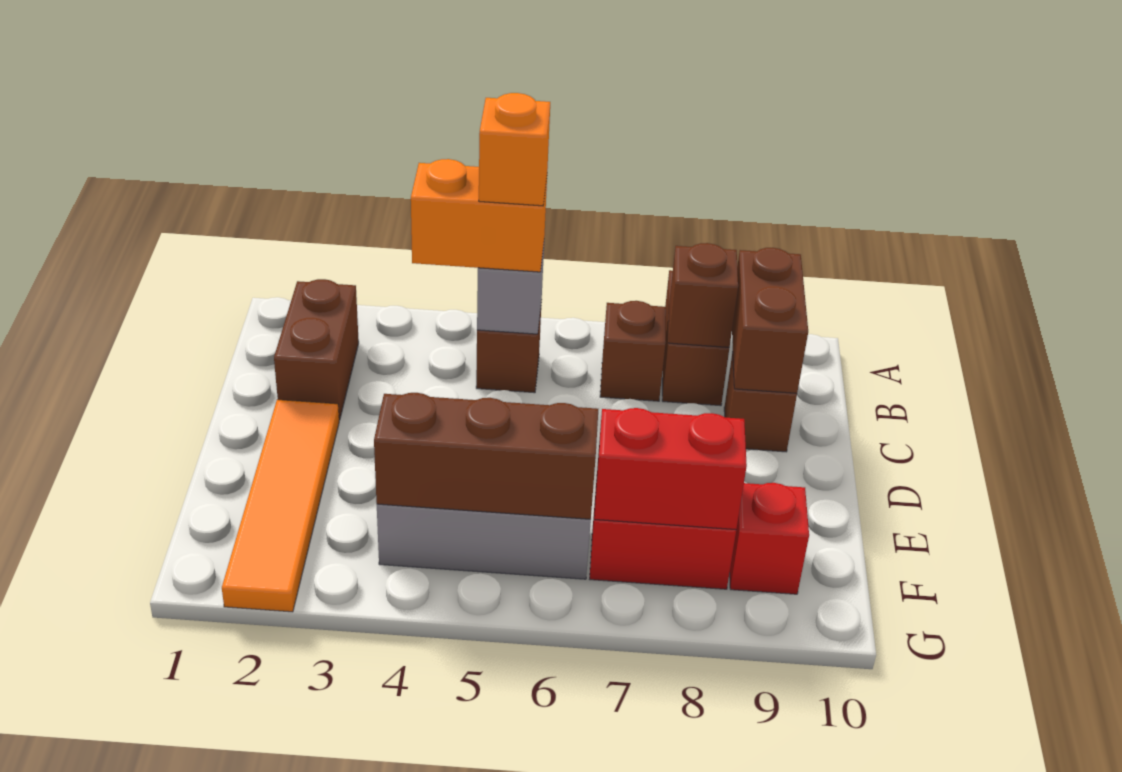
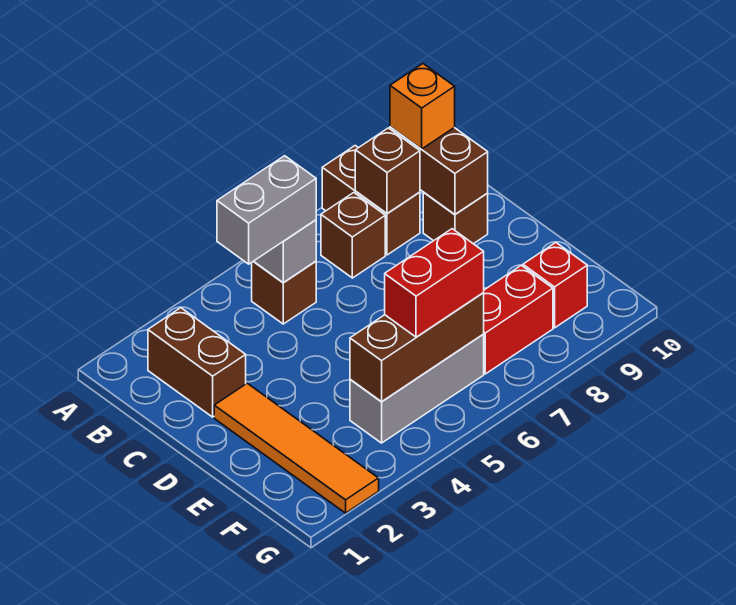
orange 1x2 brick [411,159,547,272] -> grey 1x2 brick [217,156,316,264]
orange 1x1 brick [479,93,550,206] -> orange 1x1 brick moved to [390,64,455,149]
red 1x2 brick [594,408,747,530] -> red 1x2 brick moved to [385,229,484,337]

